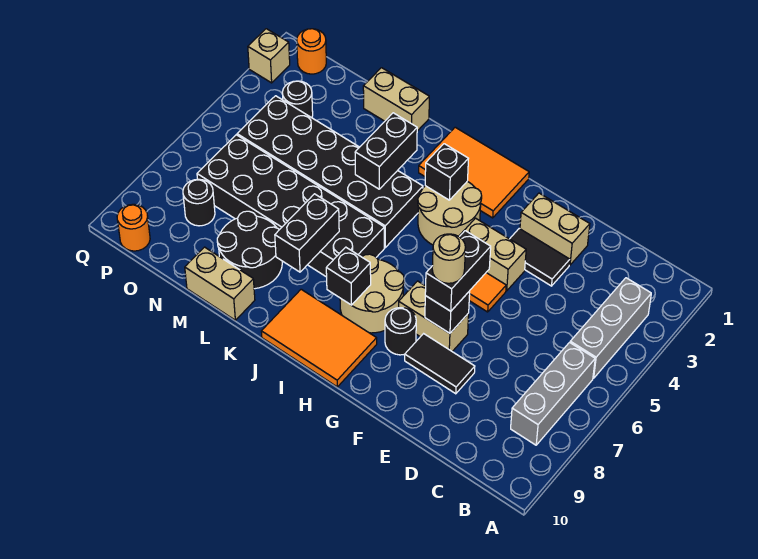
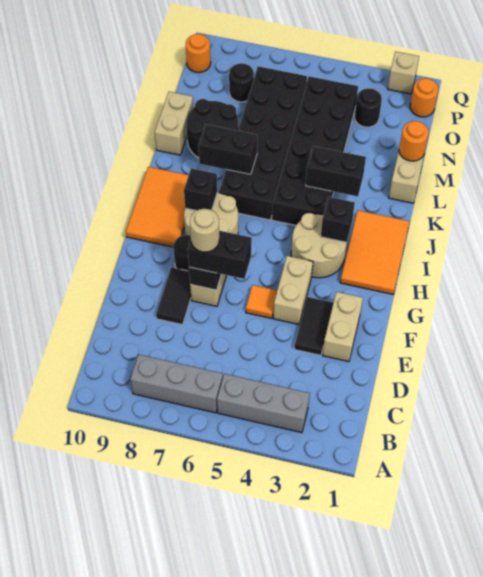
none -> orange 1x1 round brick [399,121,429,161]

